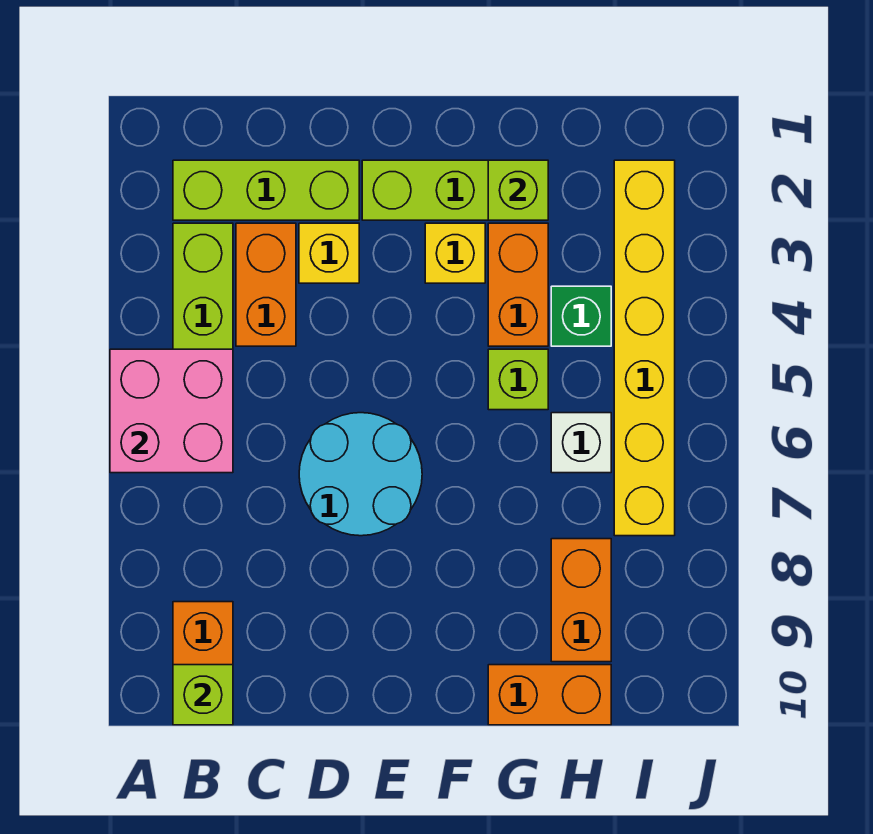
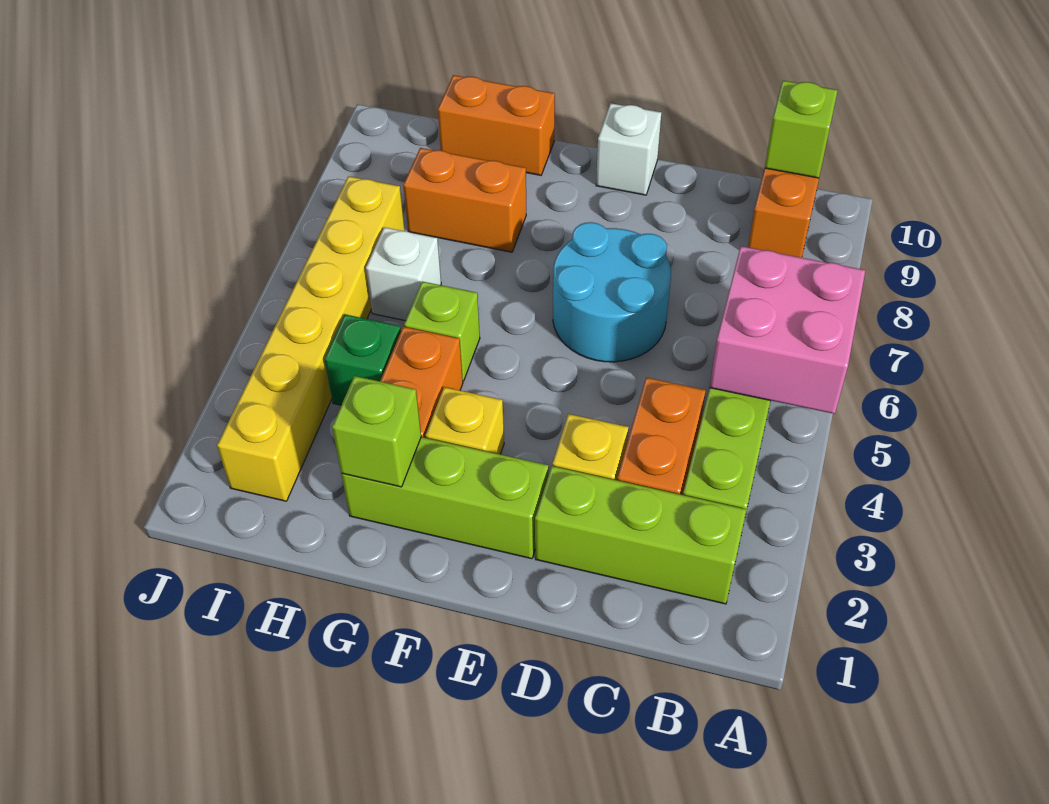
none -> white 1x1 brick [596,103,661,195]
orange 1x2 brick [551,539,611,662] -> orange 1x2 brick turned to [403,148,526,252]

